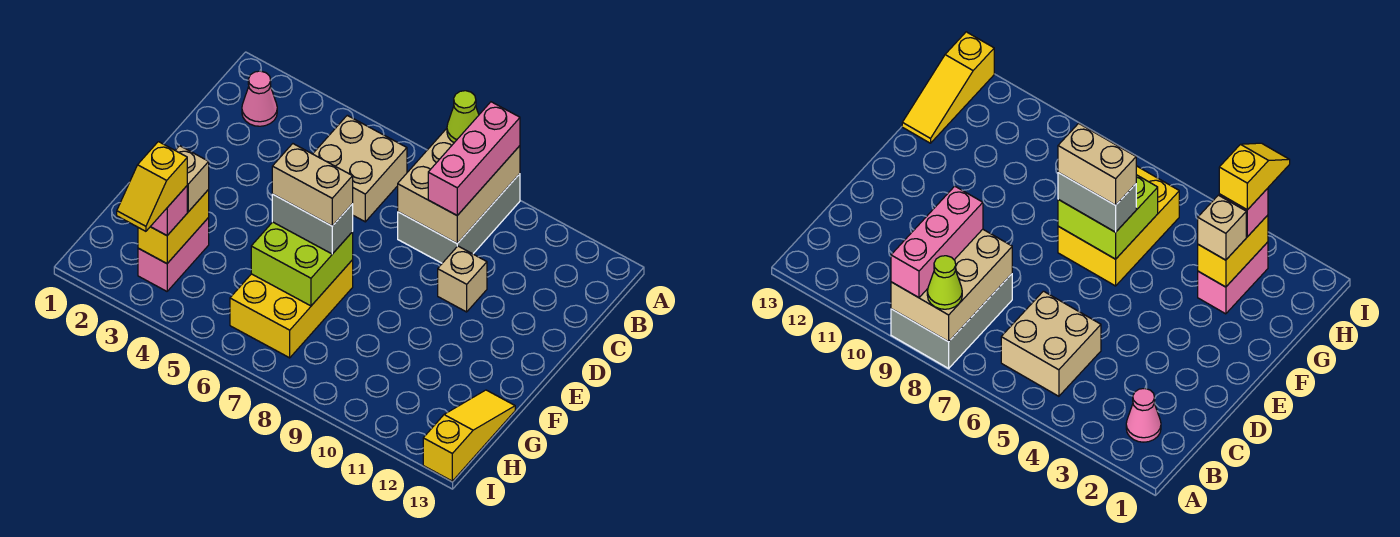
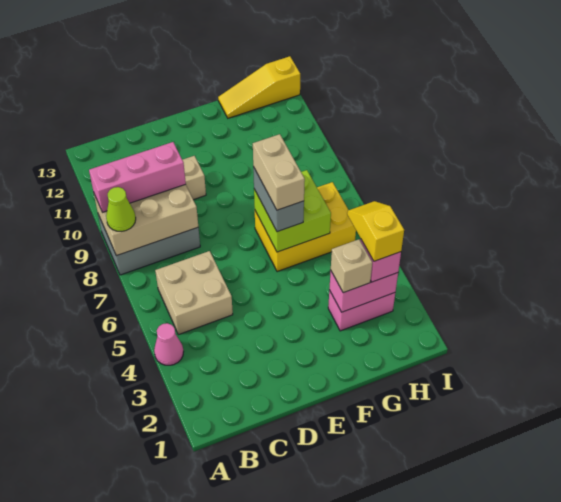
pink 1x1 cone [242,71,277,126] -> pink 1x1 cone moved to [154,323,184,365]
yellow 1x2 brick [138,190,209,264] -> pink 1x2 brick [329,272,398,312]
yellow 1x2 slope [117,142,187,231] -> yellow 1x2 slope turned to [347,201,404,261]

